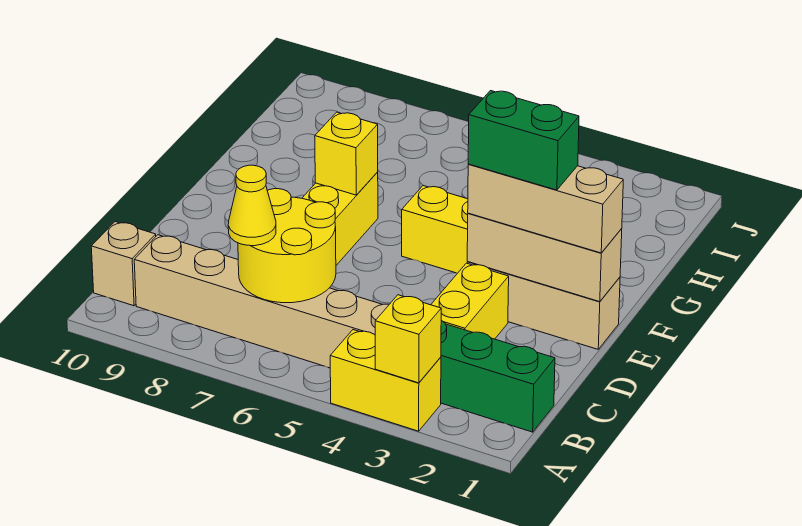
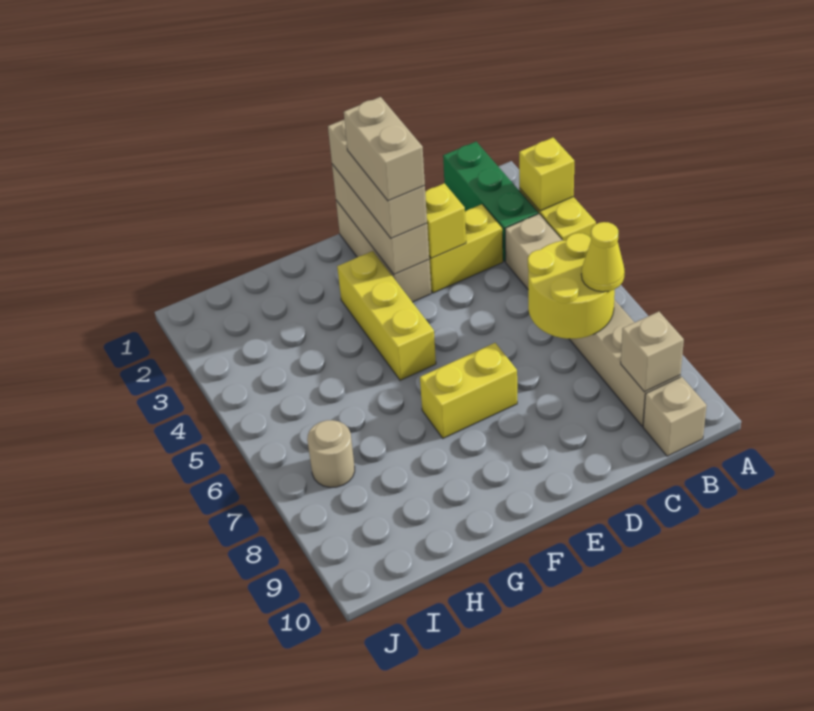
none -> tan 1x1 brick [621,312,684,392]
green 1x2 brick [468,91,579,190] -> tan 1x2 brick [344,97,425,201]
yellow 1x1 brick [315,112,378,195] -> yellow 1x1 brick moved to [425,183,466,258]
none -> tan 1x1 round brick [307,420,355,488]

